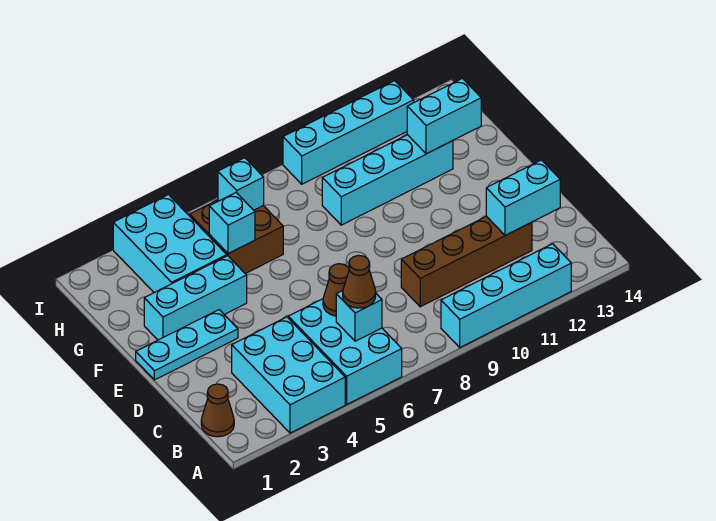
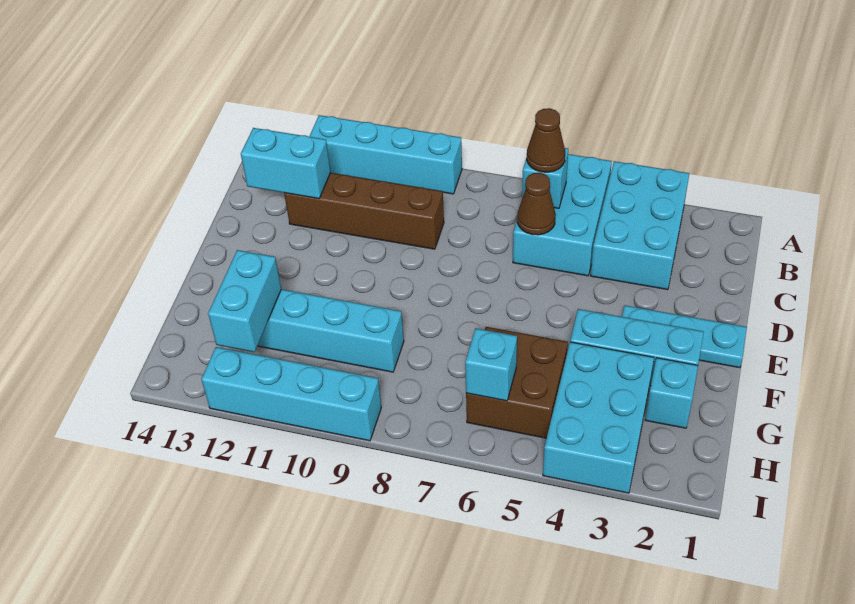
brown 1x1 cone [201,384,234,437] -> none
cyan 1x1 brick [209,193,255,254] -> cyan 1x1 brick moved to [645,358,698,428]
cyan 1x2 brick [407,78,481,154] -> cyan 1x2 brick turned to [208,250,281,352]

